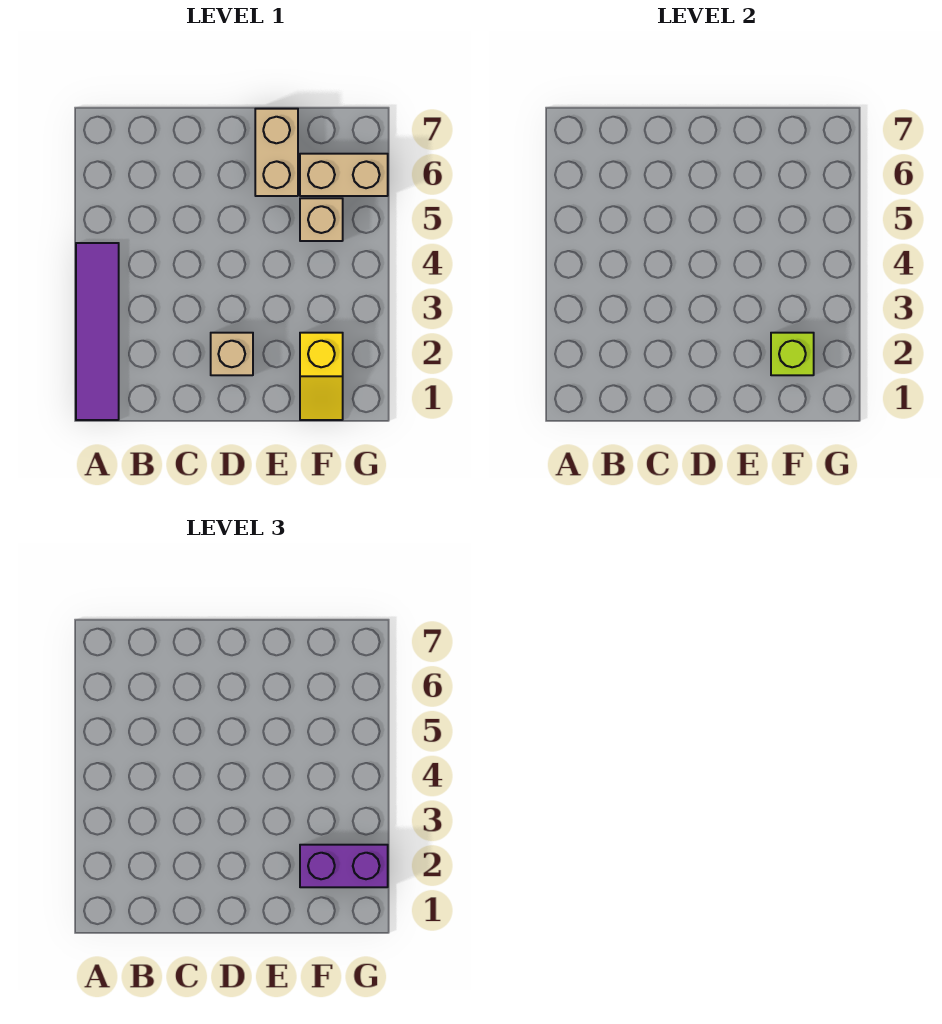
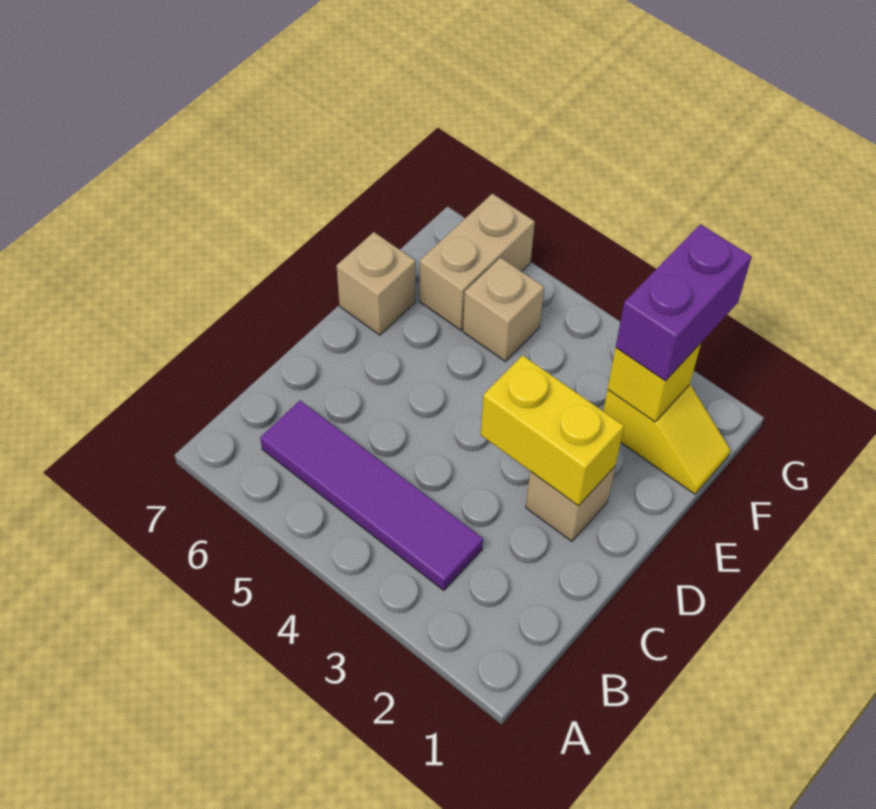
purple 1x4 tile [76,243,119,420] -> purple 1x4 tile moved to [260,401,483,590]
none -> yellow 1x2 brick [481,355,624,506]
tan 1x2 brick [255,109,298,196] -> tan 1x1 brick [337,232,416,335]
lime 1x1 brick [771,333,814,375] -> yellow 1x1 brick [608,343,701,422]

